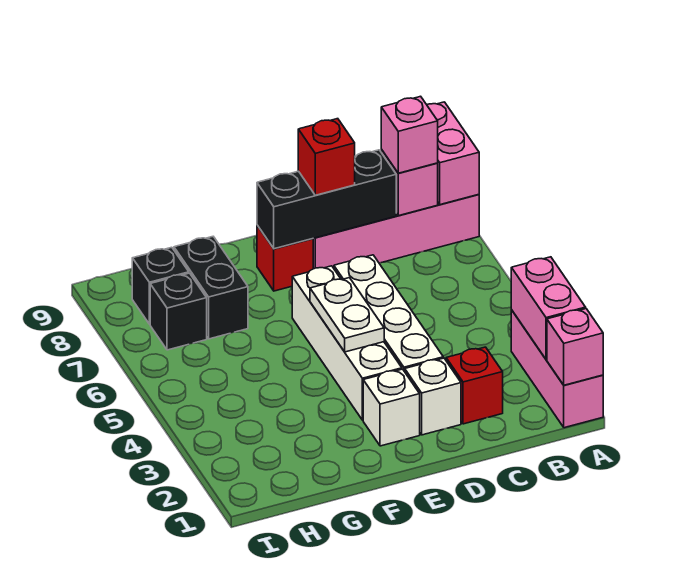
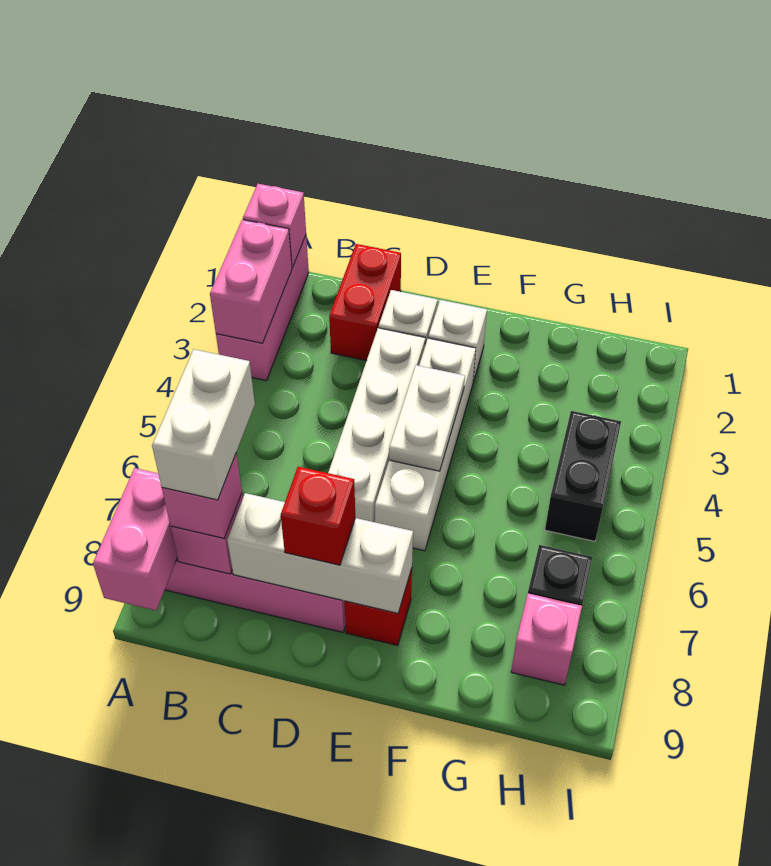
none -> white 1x2 brick [152,349,255,500]
red 1x1 brick [446,347,503,424] -> red 1x2 brick [329,244,401,361]
black 1x3 brick [257,150,396,249] -> white 1x3 brick [227,493,413,613]
black 1x2 brick [174,237,248,339] -> black 1x2 brick moved to [545,411,621,541]
black 1x1 brick [132,247,189,324] -> pink 1x1 brick [511,594,582,685]

